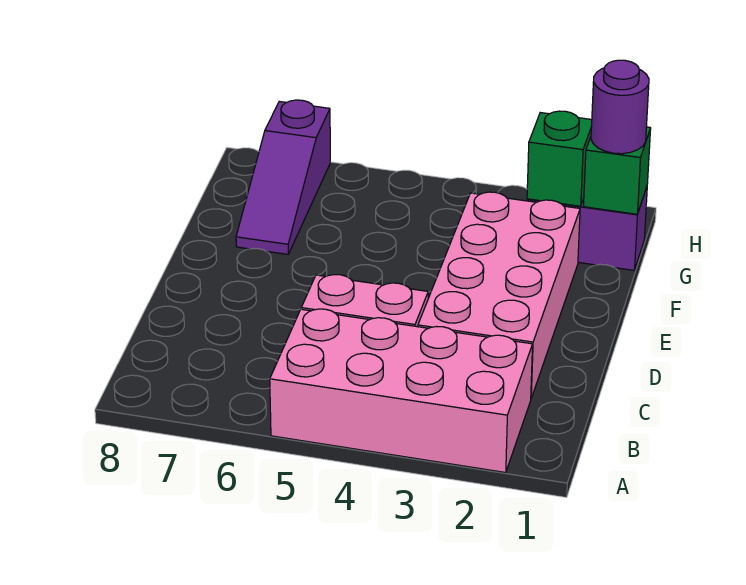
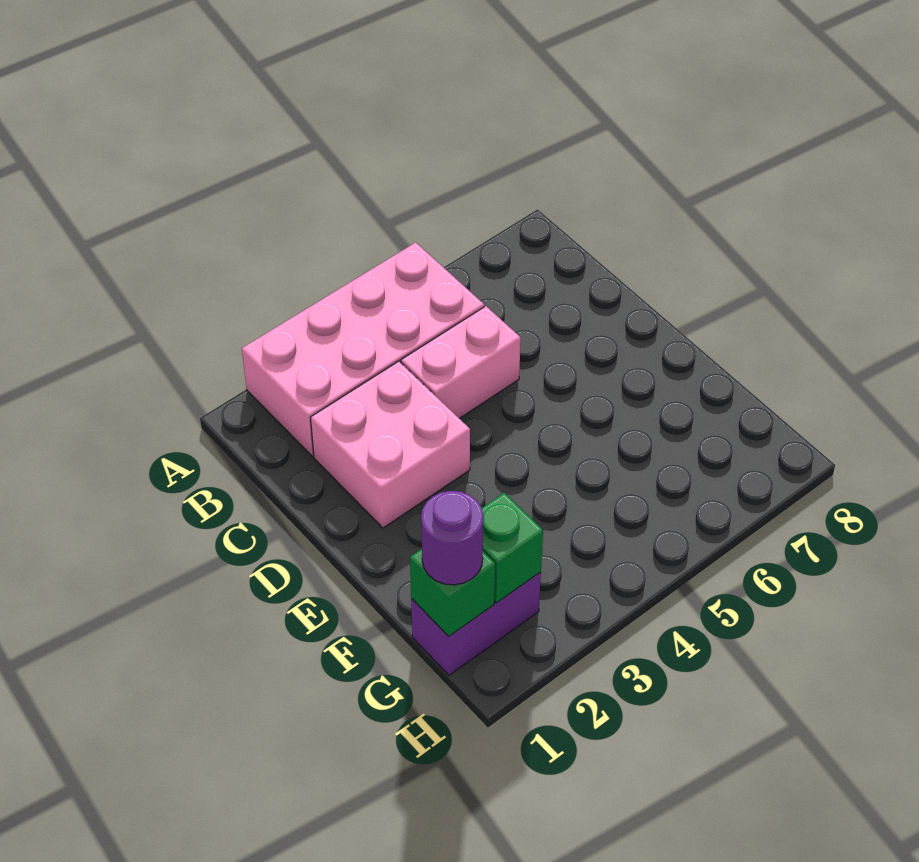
pink 2x4 brick [418,192,580,398] -> pink 2x2 brick [310,361,470,528]
purple 1x3 slope [236,100,330,254] -> none

